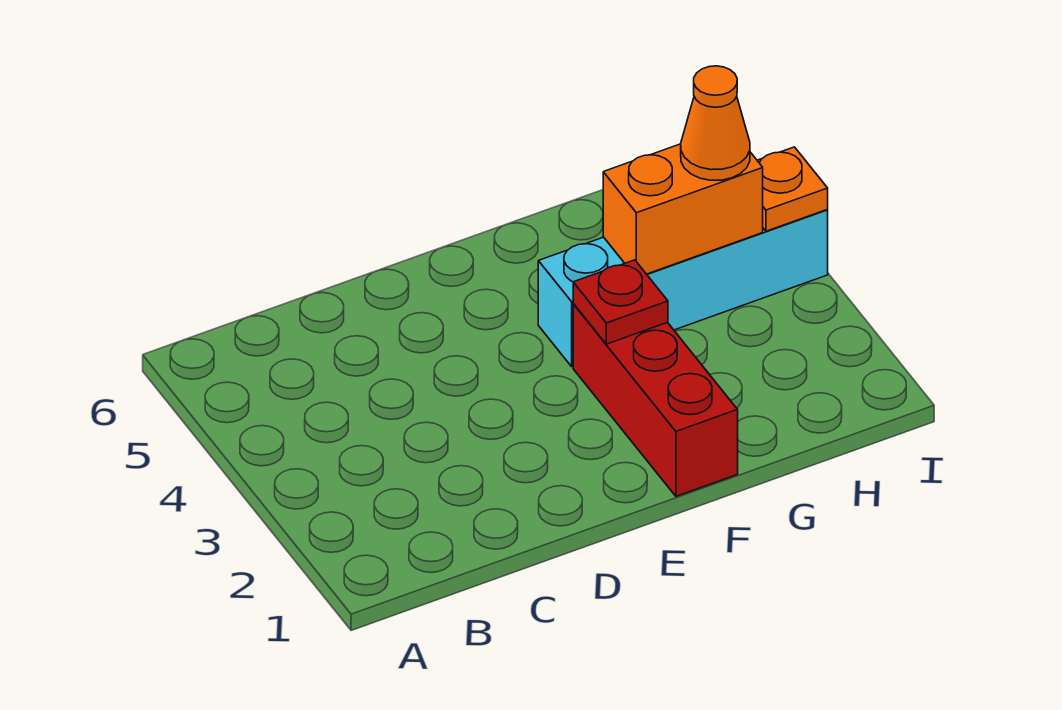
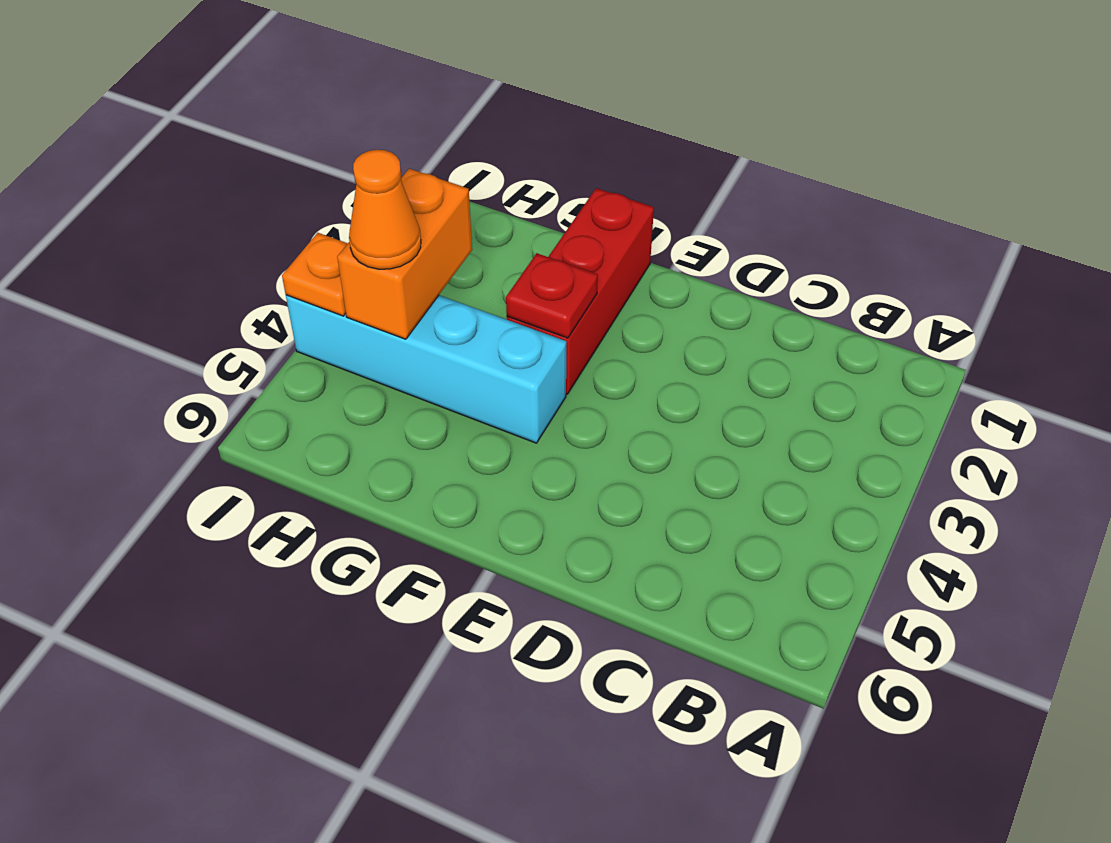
orange 1x2 brick [603,144,763,274] -> orange 1x2 brick turned to [337,169,472,339]

